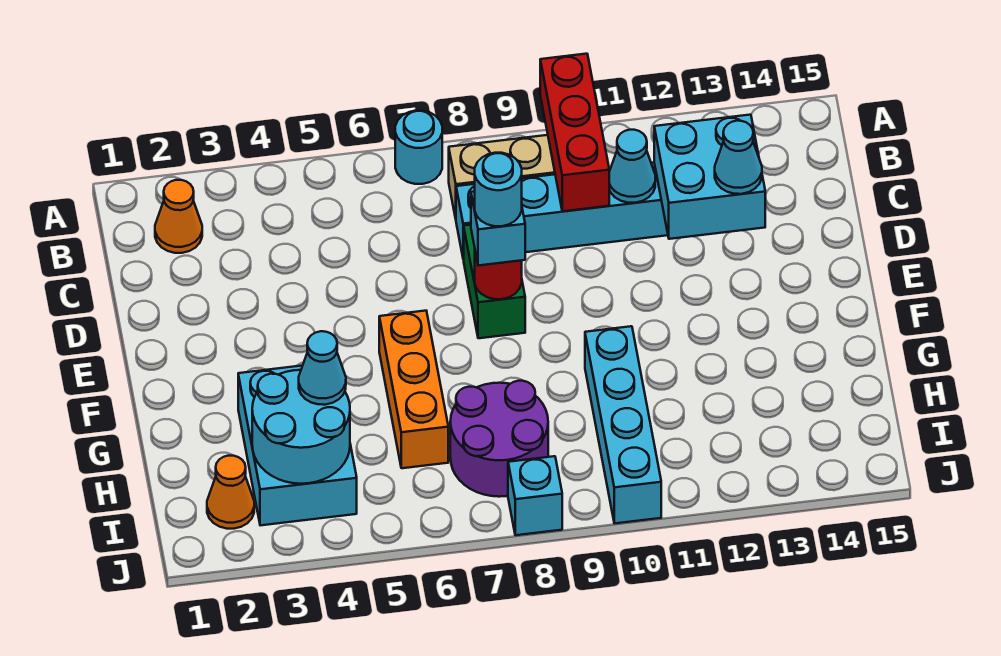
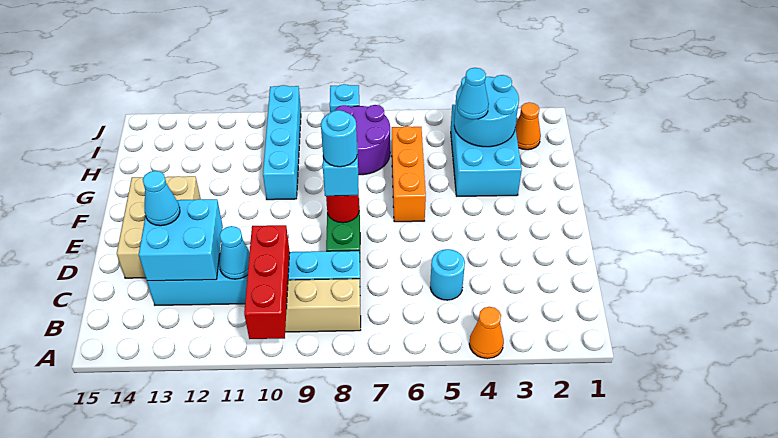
cyan 1x1 round brick [395,110,442,184] -> cyan 1x1 round brick moved to [430,249,465,300]
orange 1x1 cone [155,180,202,253] -> orange 1x1 cone moved to [469,307,504,359]
none -> tan 2x3 brick [117,176,201,278]

